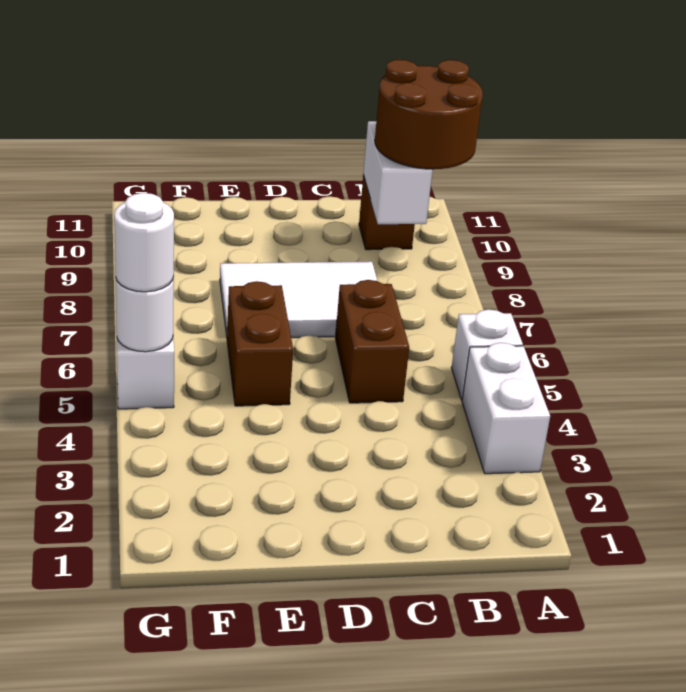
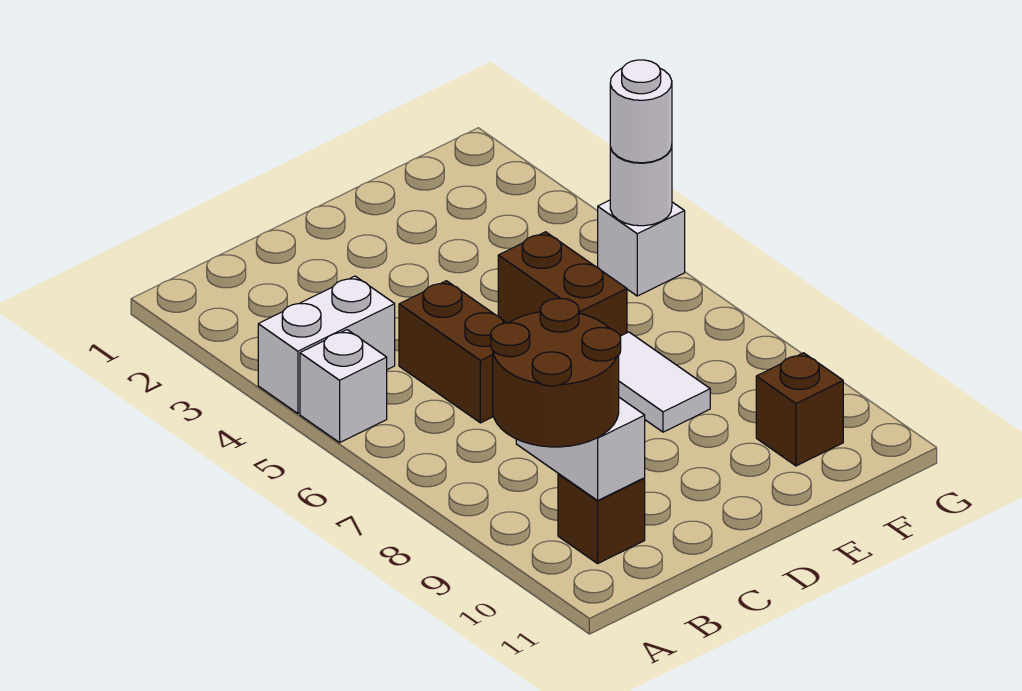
white 1x2 brick [462,343,550,474] -> white 1x2 brick turned to [258,276,395,413]
white 2x3 tile [220,261,377,338] -> white 1x2 tile [619,332,710,432]
none -> brown 1x1 brick [756,353,843,466]

